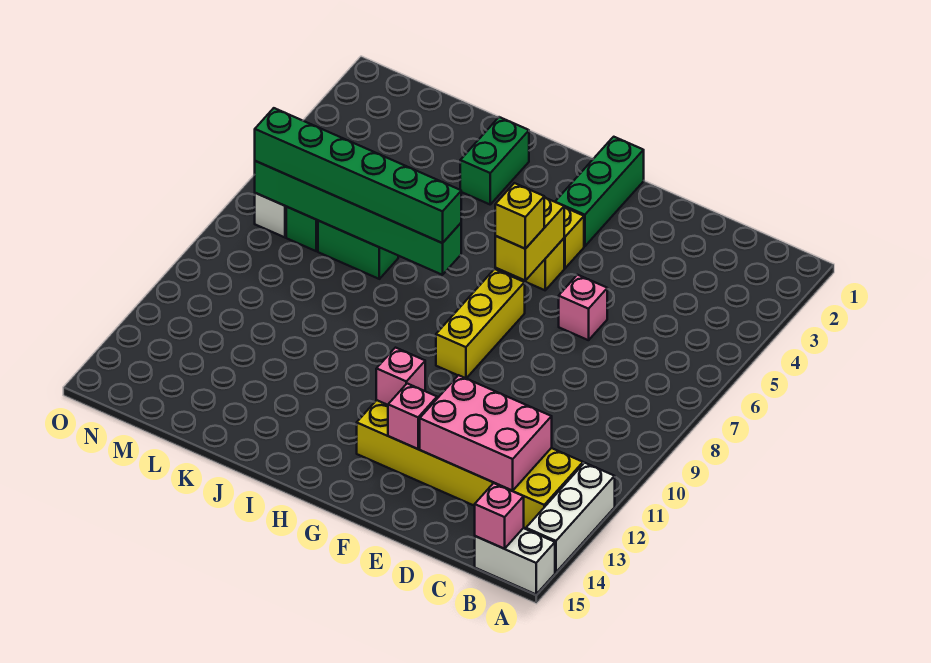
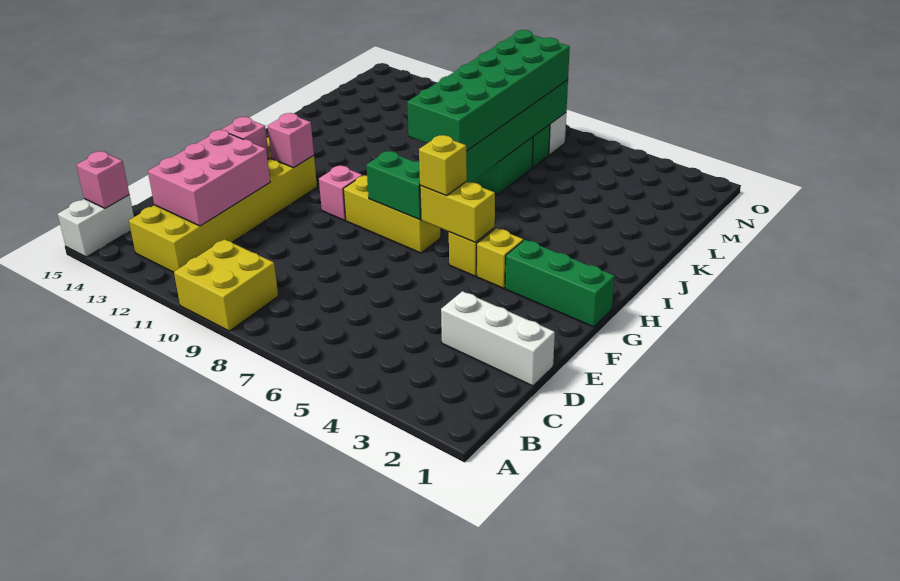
none -> yellow 2x2 brick [174,239,278,331]
white 1x3 brick [526,463,615,572] -> white 1x3 brick moved to [441,291,555,386]
pink 1x1 brick [559,275,607,340] -> pink 1x1 brick moved to [319,166,362,220]
green 1x6 brick [255,108,461,243] -> green 2x6 brick [407,30,570,151]
green 1x2 brick [460,117,529,204] -> green 1x2 brick moved to [366,151,421,220]

